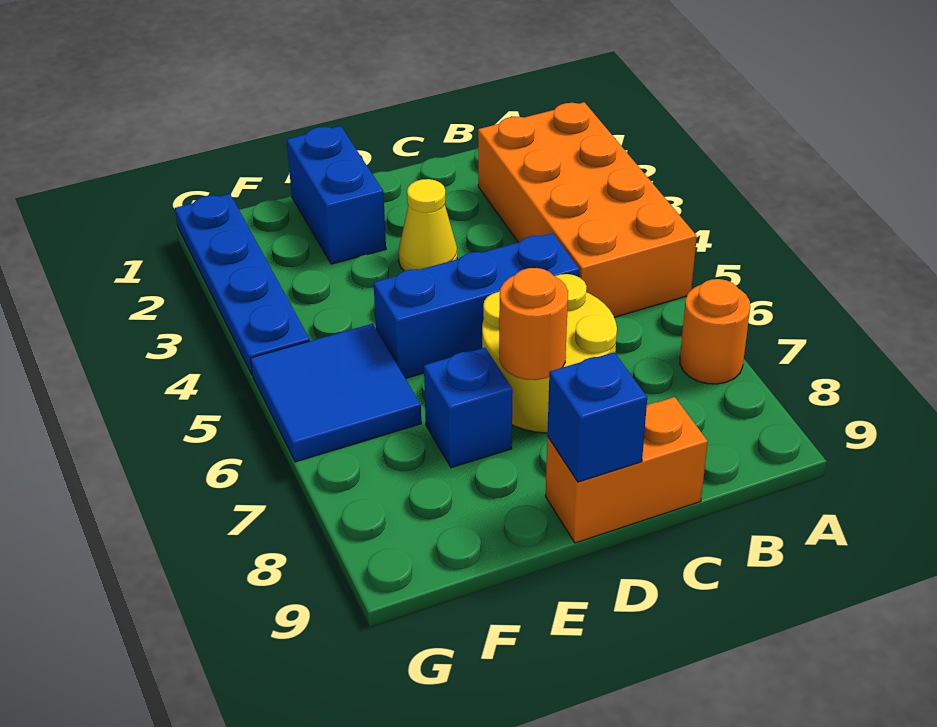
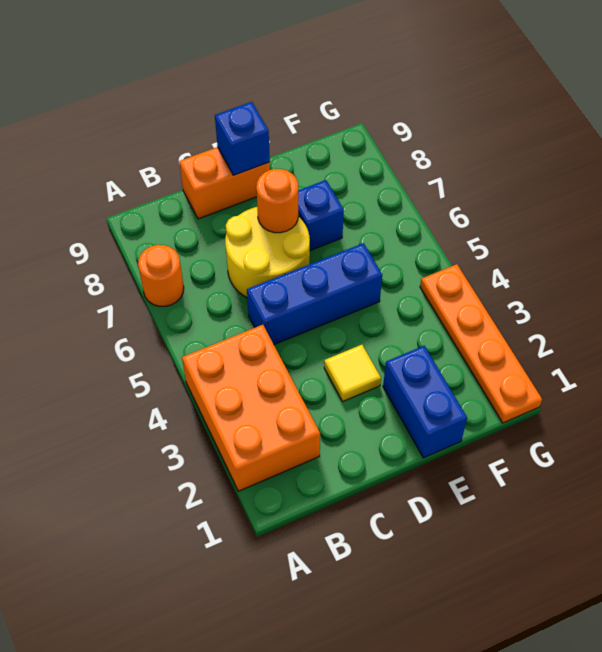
orange 2x4 brick [478,102,697,317] -> orange 2x3 brick [182,325,320,491]
yellow 1x1 cone [398,179,457,271] -> yellow 1x1 tile [324,345,381,401]
blue 2x2 tile [251,324,421,462] -> none
blue 1x4 plate [175,194,310,374] -> orange 1x4 plate [420,264,542,423]

